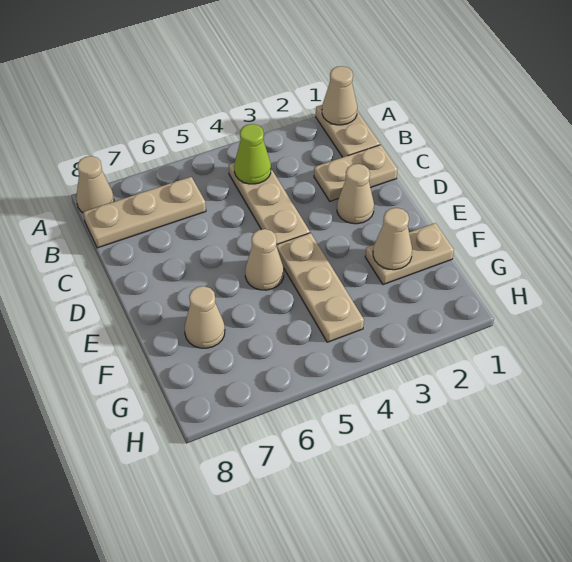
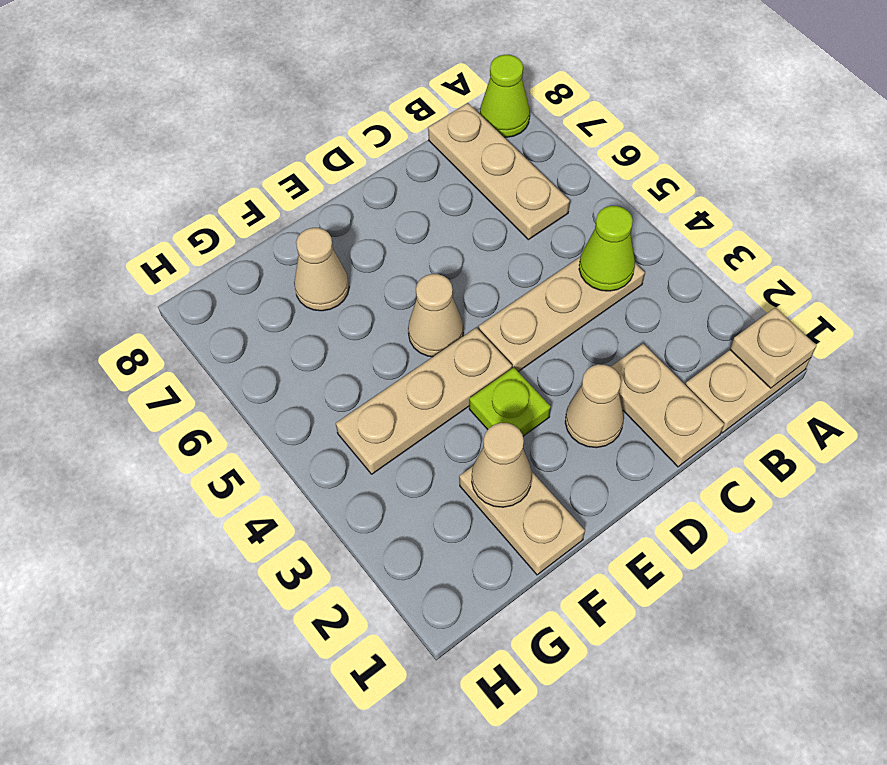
tan 1x1 cone [322,66,357,125] -> tan 1x1 plate [730,308,817,388]
tan 1x1 cone [76,156,114,212] -> lime 1x1 cone [480,55,530,137]
none -> lime 1x1 plate [469,367,551,436]

